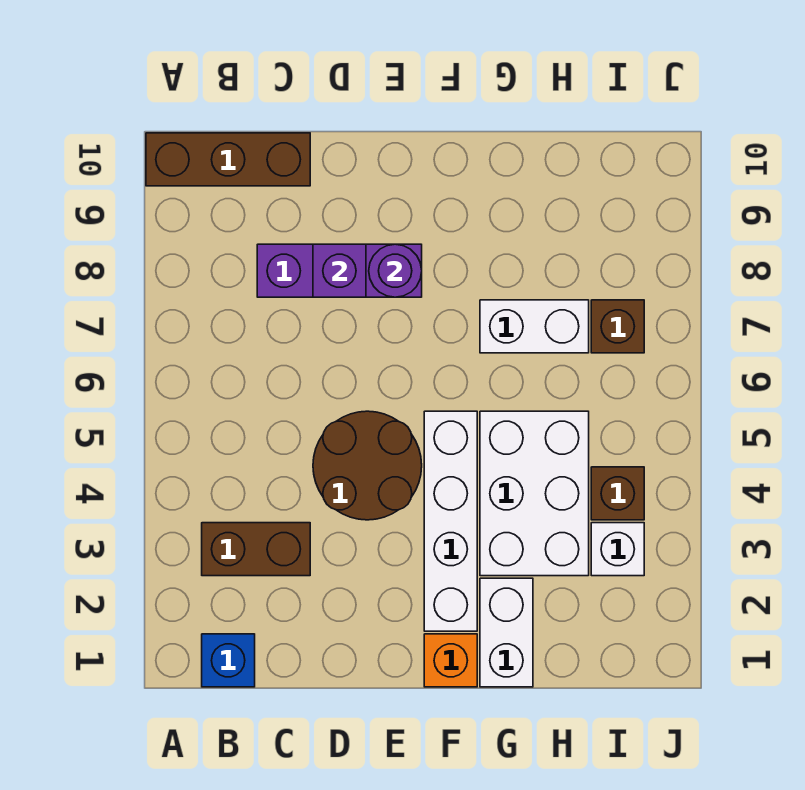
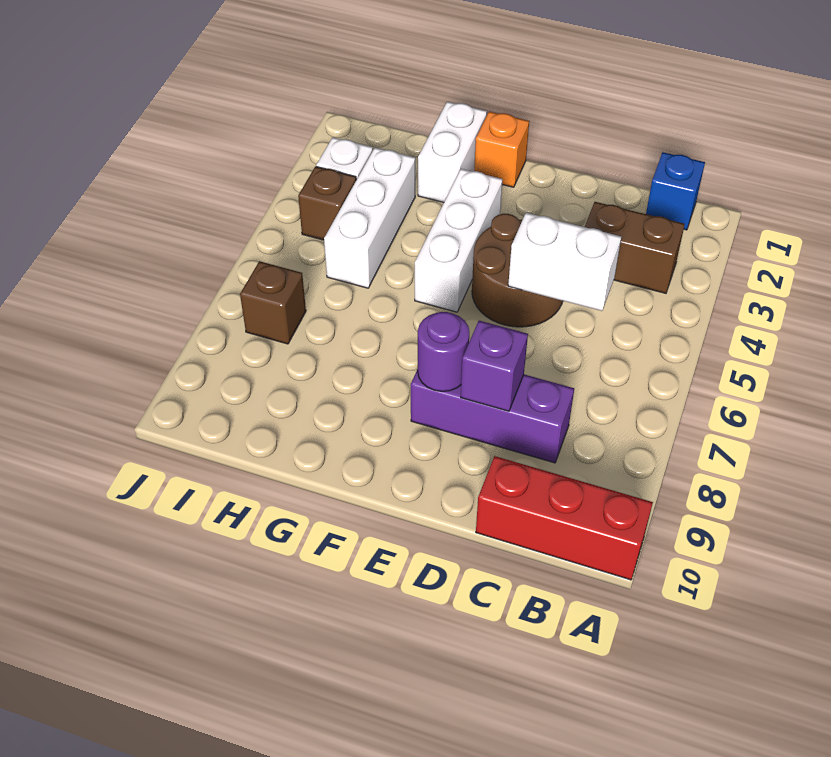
brown 1x3 brick [146,133,310,186] -> red 1x3 brick [476,456,653,580]
white 1x4 brick [424,411,477,631] -> white 1x3 brick [415,169,503,312]
white 2x3 brick [480,411,589,576] -> white 1x3 brick [324,148,415,288]
white 1x2 brick [480,300,589,353] -> white 1x2 brick moved to [508,213,621,311]

